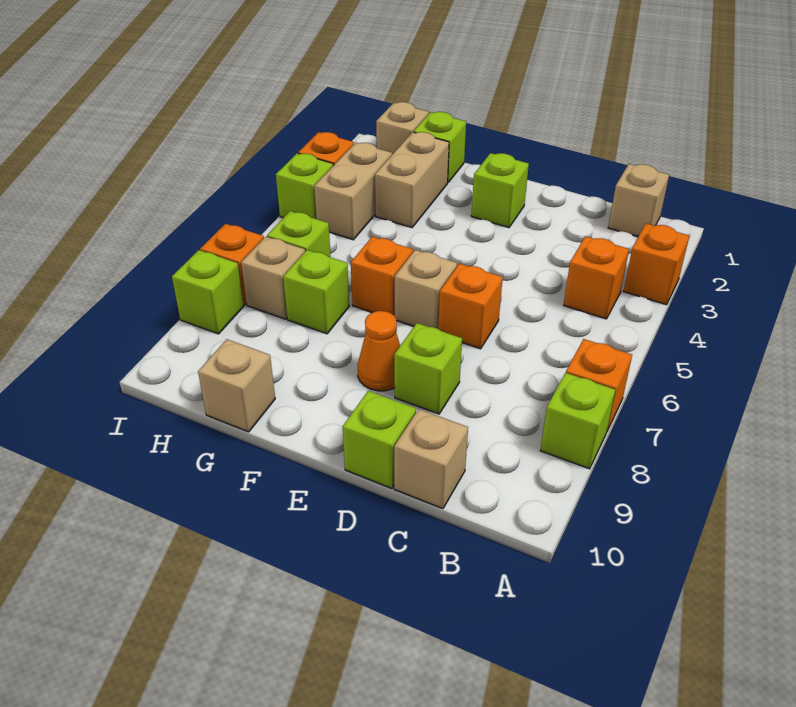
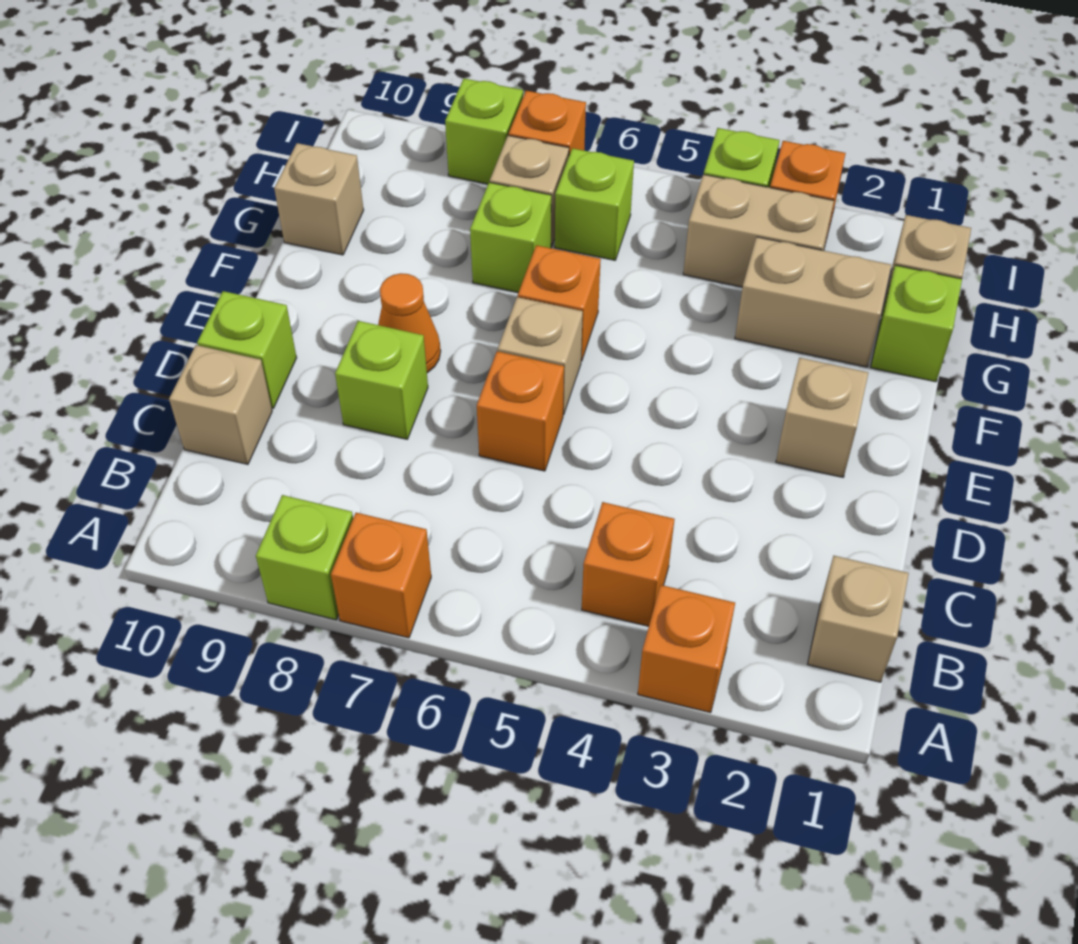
lime 1x1 brick [471,153,529,228] -> tan 1x1 brick [776,358,868,477]

